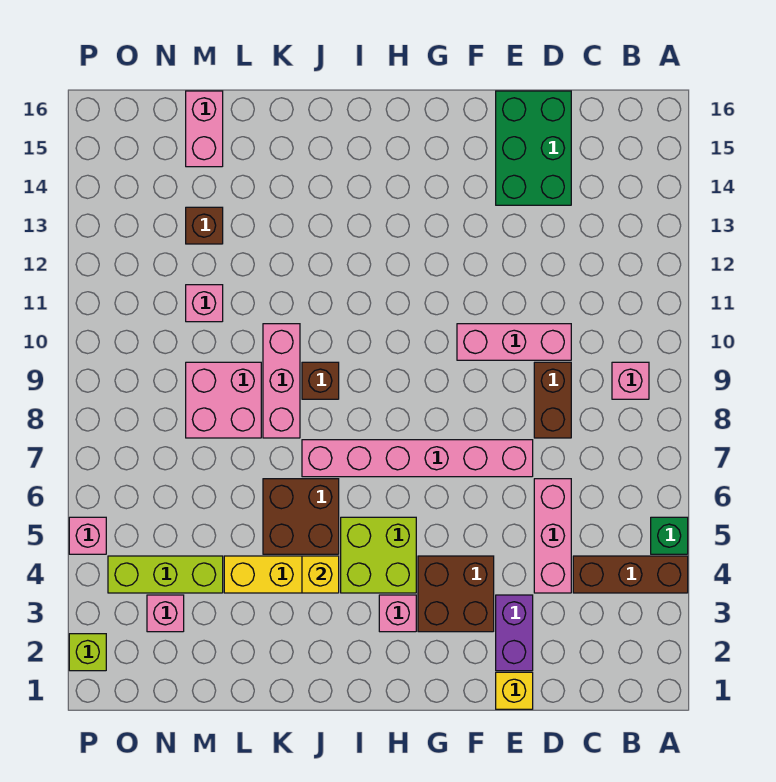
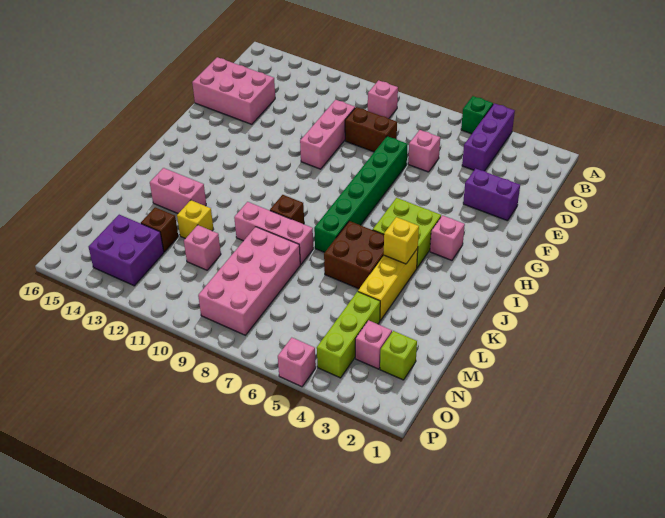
brown 1x3 brick [573,556,688,593] -> purple 1x3 brick [462,103,515,171]
pink 1x3 brick [534,479,571,593] -> pink 1x1 brick [408,130,440,172]
green 2x3 brick [496,91,571,205] -> pink 2x3 brick [192,57,275,124]
yellow 1x1 brick [496,672,533,709] -> yellow 1x1 brick moved to [177,200,214,239]
pink 1x6 brick [302,440,533,477] -> green 1x6 brick [314,136,408,252]
brown 2x2 brick [418,556,494,632] -> none
pink 2x2 brick [186,362,261,438] -> pink 2x4 brick [198,227,300,335]
pink 1x2 brick [186,91,223,167] -> pink 1x2 brick moved to [150,168,206,213]
none -> purple 2x2 brick [89,215,164,286]
lime 1x1 brick [69,634,106,671] -> lime 1x1 brick moved to [380,331,417,380]

